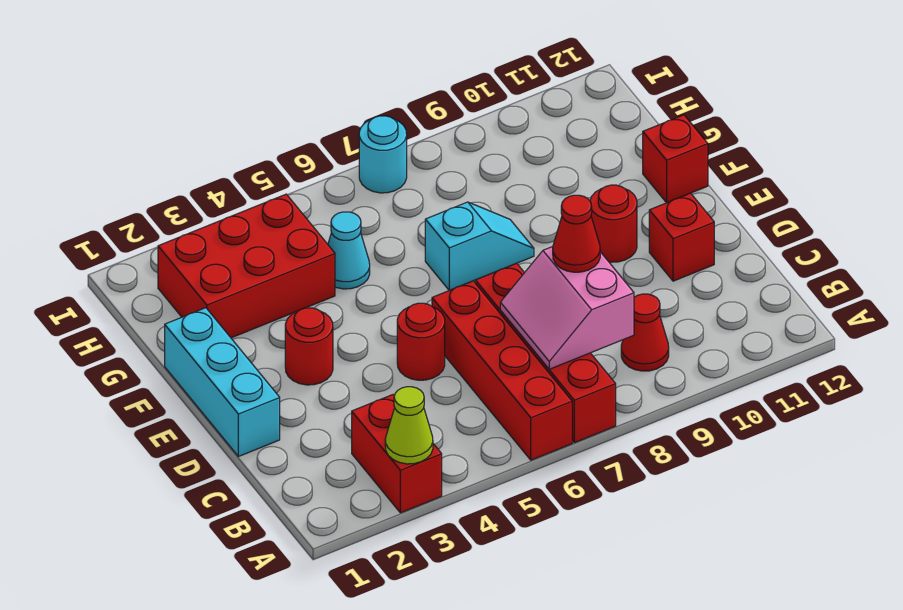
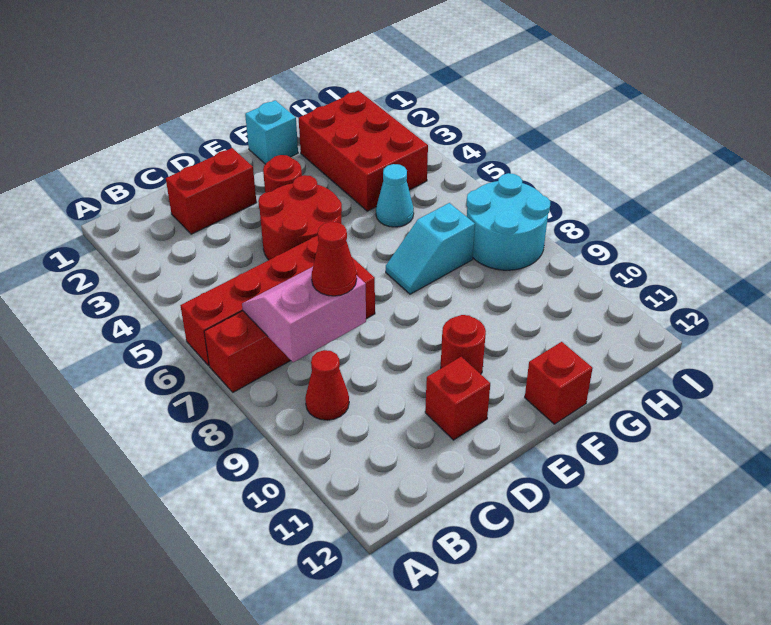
red 1x2 brick [352,395,442,513] -> red 1x2 brick moved to [166,148,257,234]
lime 1x1 cone [385,387,433,464] -> none
cyan 1x3 brick [165,308,280,457] -> cyan 1x1 brick [245,100,298,164]
red 1x1 round brick [397,303,445,380] -> red 2x2 round brick [258,175,342,260]
cyan 1x2 slope [425,202,534,290] -> cyan 1x2 slope turned to [386,203,475,294]
cyan 1x1 round brick [359,116,407,193] -> cyan 2x2 round brick [466,173,550,270]

